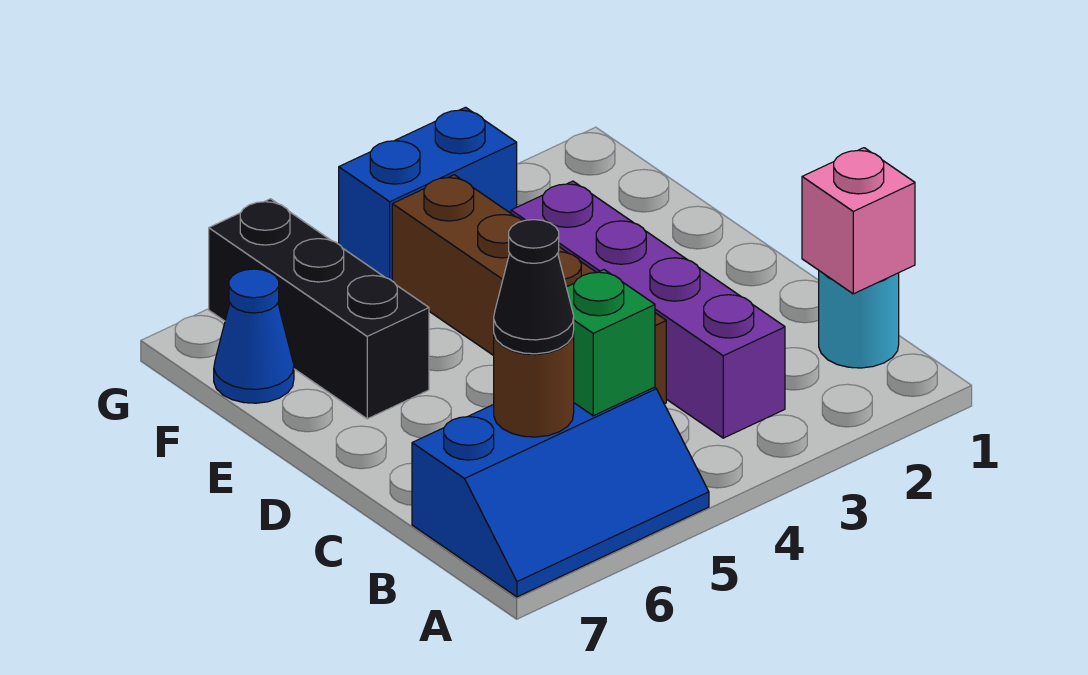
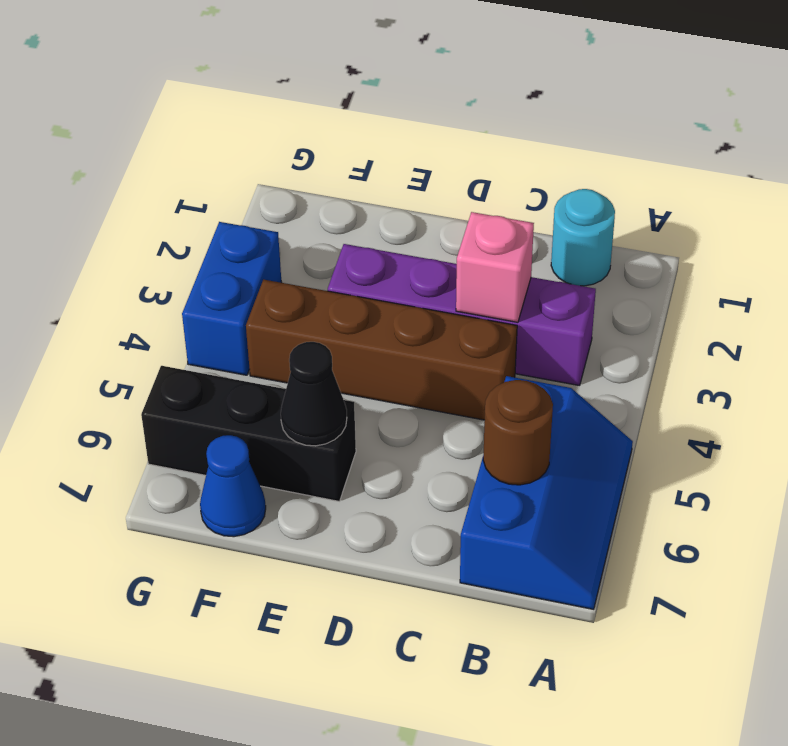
pink 1x1 brick [802,148,915,294] -> pink 1x1 brick moved to [456,212,534,322]
green 1x1 brick [566,270,655,416] -> none
black 1x1 cone [494,220,574,354] -> black 1x1 cone moved to [281,342,347,446]

